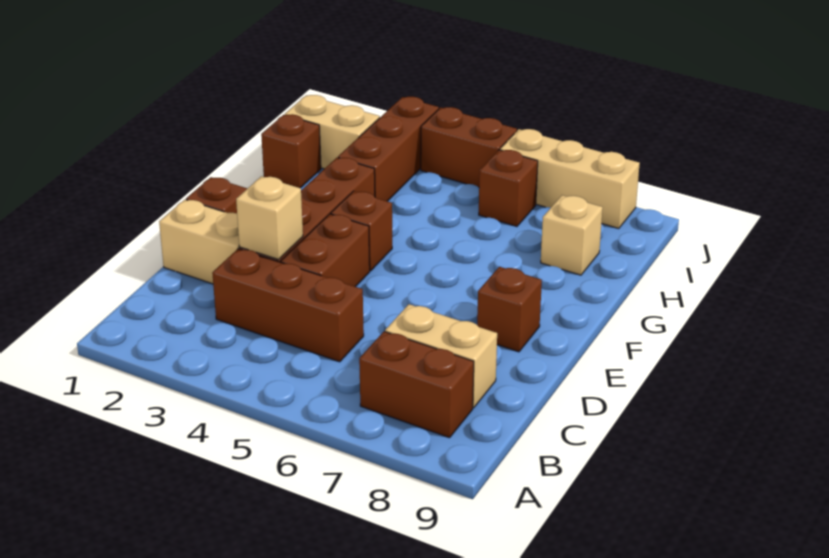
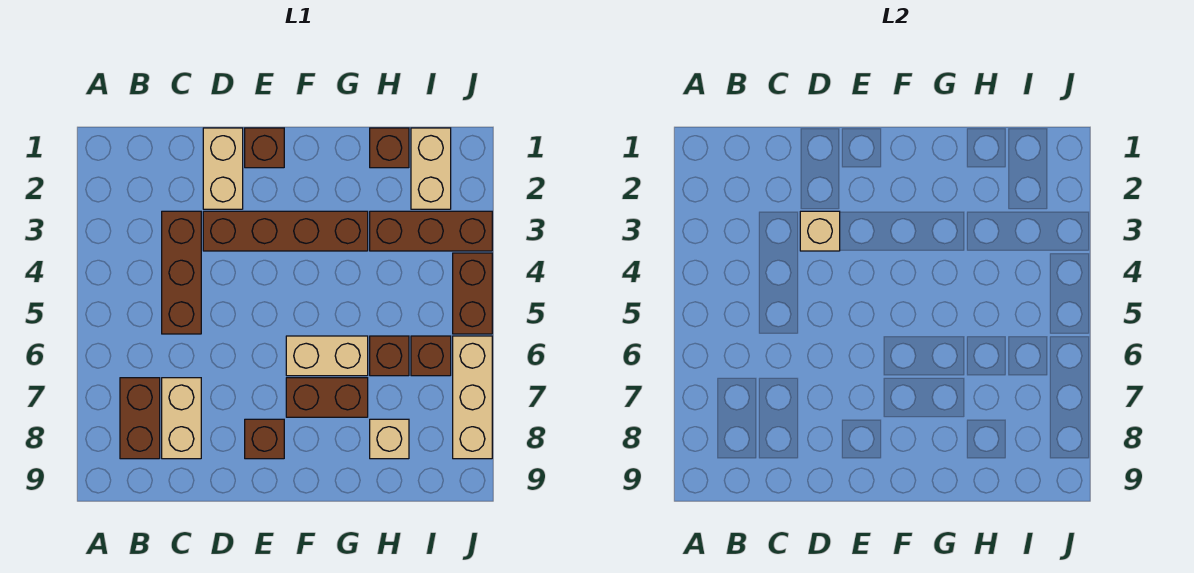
brown 1x2 brick [281,214,370,287] -> brown 1x2 brick moved to [286,378,368,417]
brown 1x1 brick [331,191,392,271] -> brown 1x1 brick moved to [370,336,409,376]
none -> tan 1x2 brick [286,336,368,376]

